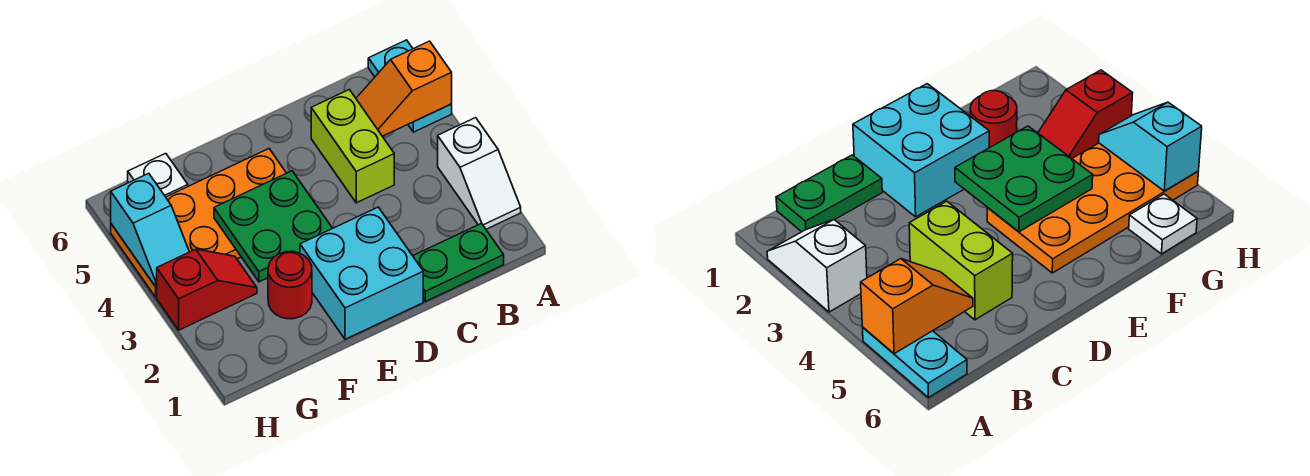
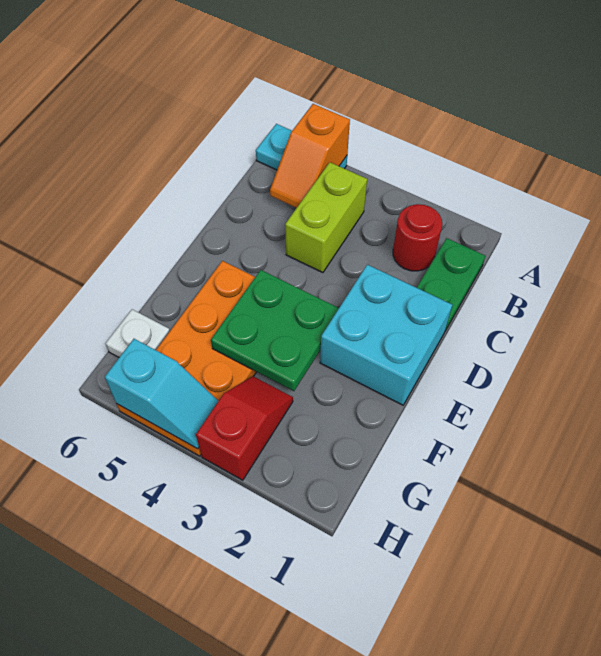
white 1x2 slope [438,118,521,229] -> none
lime 1x2 brick [311,90,394,203] -> lime 1x2 brick turned to [285,162,367,273]
red 1x1 round brick [268,251,312,319] -> red 1x1 round brick moved to [393,204,442,271]

